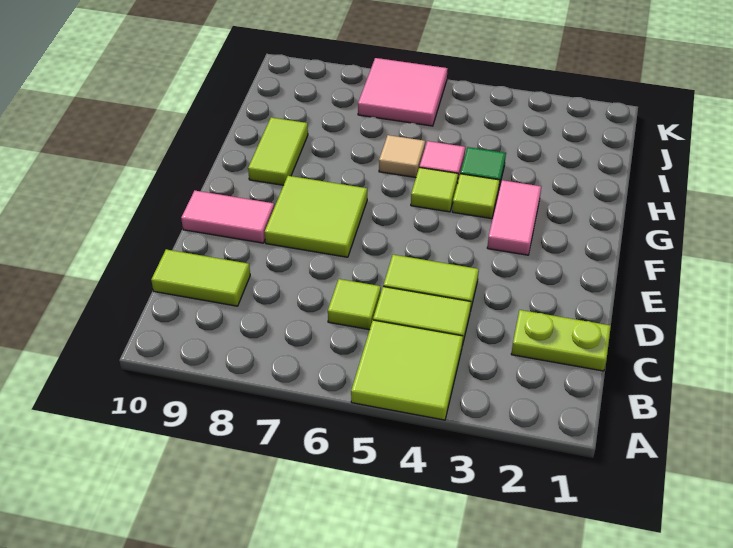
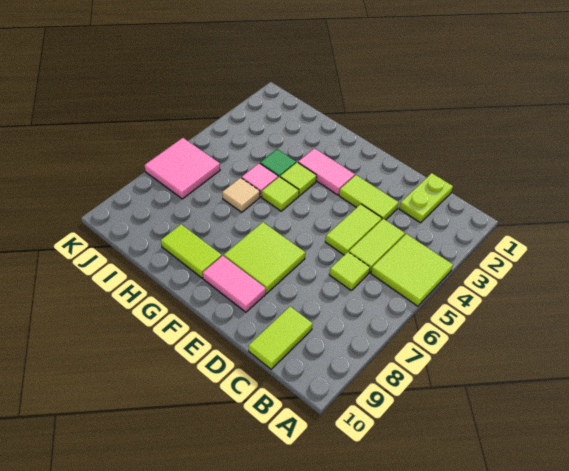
none -> lime 1x2 tile [339,175,399,220]
pink 1x2 tile [181,191,274,243] -> pink 1x2 tile turned to [203,256,266,312]

